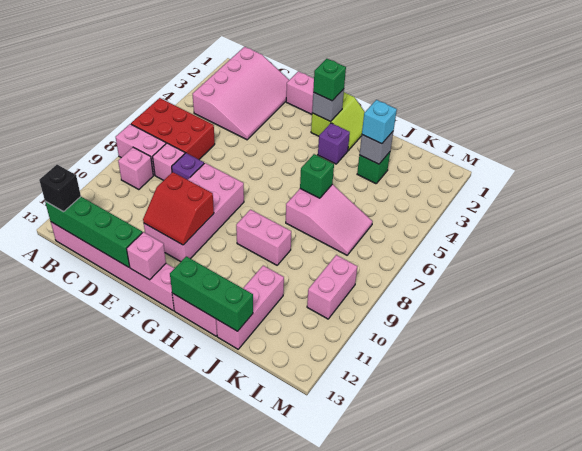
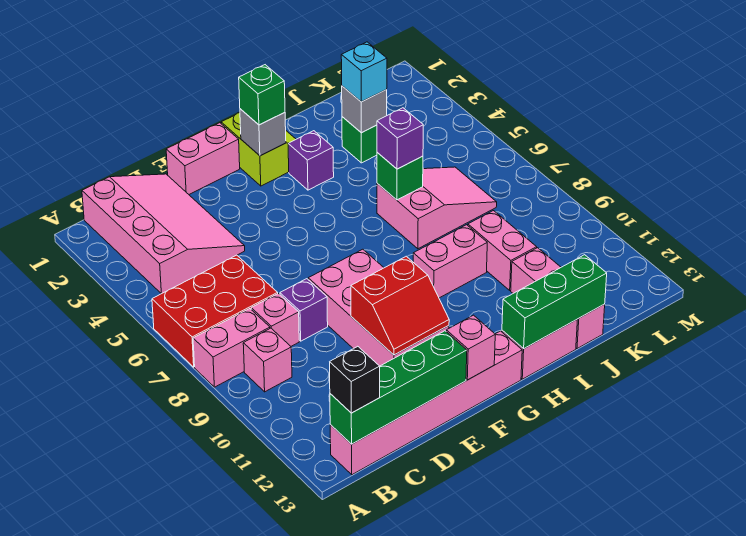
none -> purple 1x1 brick [377,108,423,169]
pink 1x2 brick [307,255,357,319] -> pink 1x2 brick moved to [468,211,537,290]

